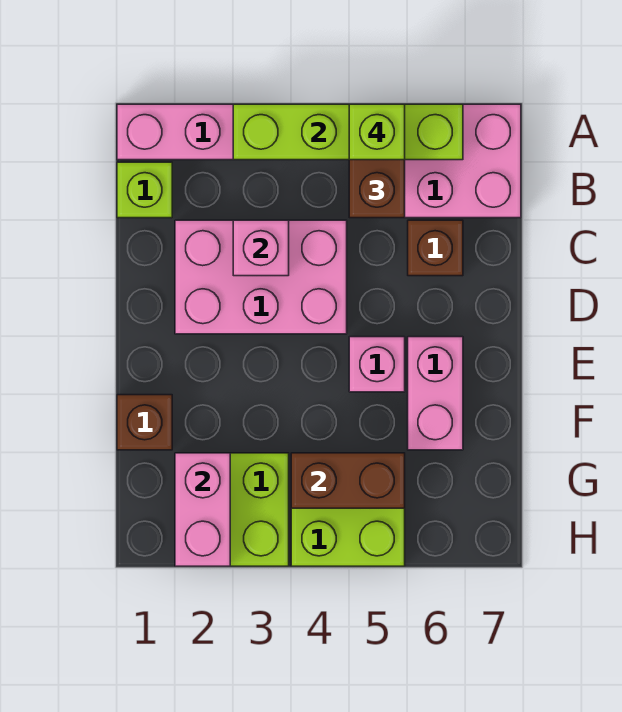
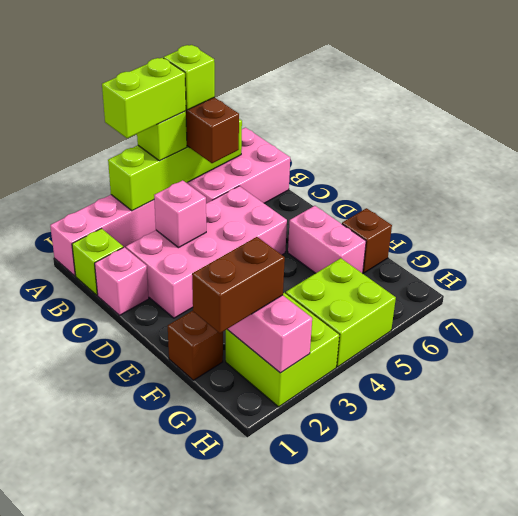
none -> lime 1x2 brick [102,58,186,138]
none -> lime 1x1 brick [137,111,187,161]
pink 2x3 brick [175,220,347,334] -> pink 2x4 brick [126,186,287,318]
brown 1x1 brick [408,220,463,276] -> brown 1x1 brick moved to [342,208,392,273]
pink 1x1 brick [349,337,405,392] -> pink 1x1 brick moved to [95,247,149,315]
brown 1x2 brick [291,453,405,508] -> brown 1x2 brick moved to [192,237,285,333]

